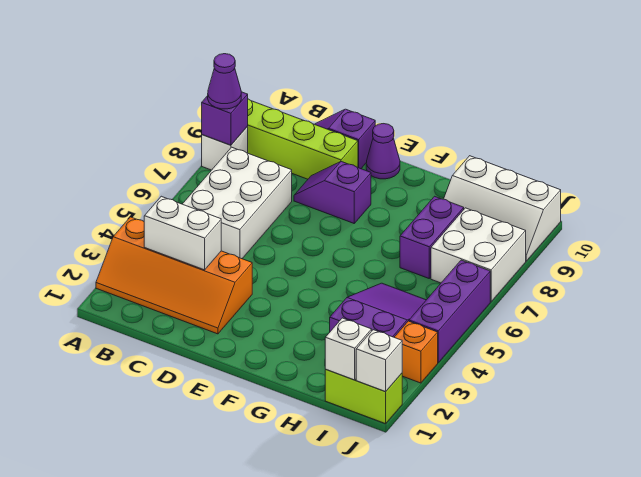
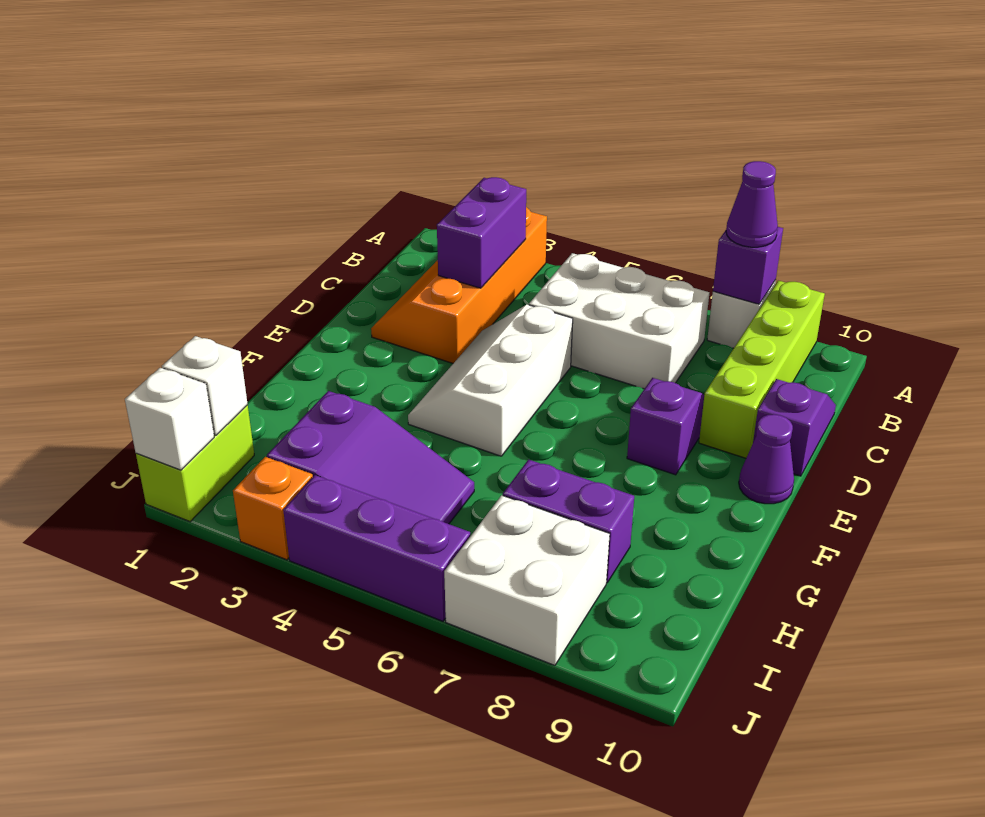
white 1x2 brick [144,196,221,270] -> purple 1x2 brick [437,177,526,288]
white 2x3 slope [444,156,561,261] -> white 2x3 slope moved to [408,305,573,456]

